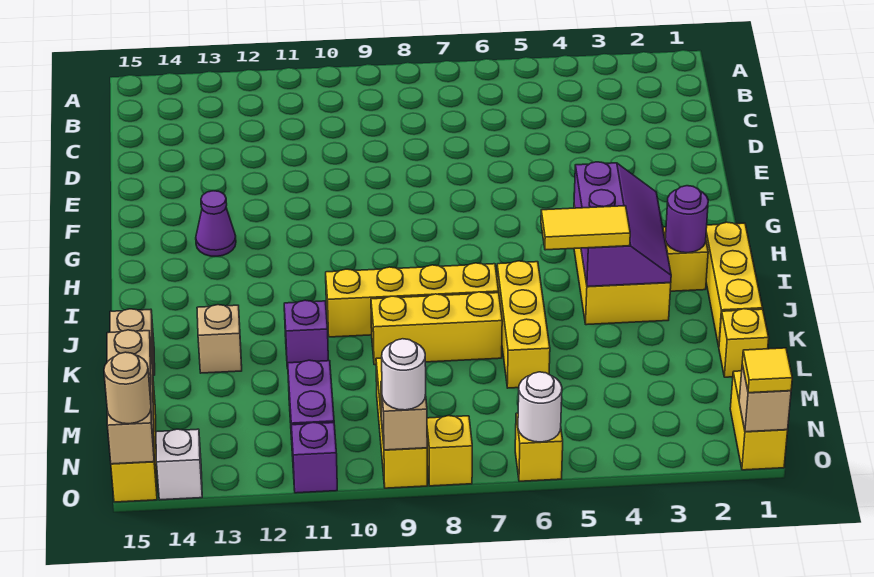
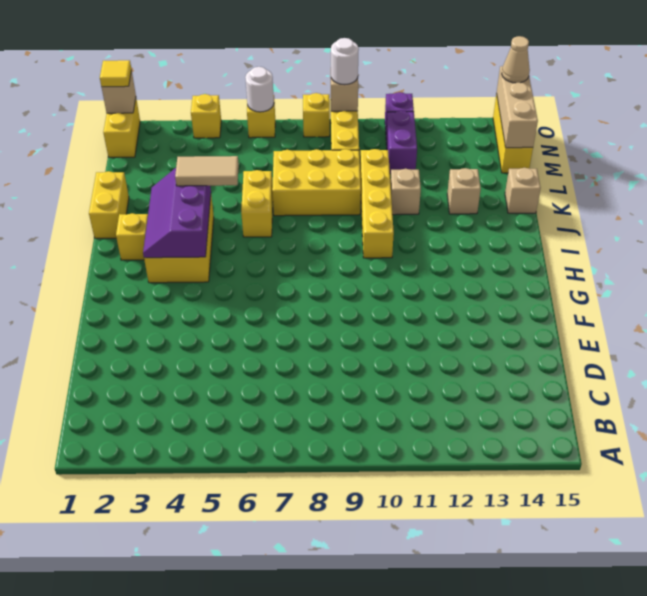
purple 1x1 cone [196,191,236,256] -> none
yellow 1x3 brick [706,222,763,346] -> yellow 1x2 brick [89,171,129,238]
purple 1x1 round brick [665,186,708,253] -> none
yellow 1x2 tile [541,206,630,250] -> tan 1x2 tile [175,156,239,186]
yellow 1x3 brick [497,261,550,388] -> yellow 1x2 brick [241,170,273,237]
yellow 1x4 brick [326,263,499,337] -> yellow 1x4 brick turned to [360,149,394,258]
yellow 1x3 brick [371,292,502,365] -> yellow 2x3 brick [272,149,361,216]
purple 1x1 brick [284,300,328,369] -> tan 1x1 brick [390,169,421,215]
yellow 1x1 brick [719,309,769,377] -> yellow 1x1 brick moved to [191,94,221,138]
white 1x1 brick [156,429,202,500] -> none
tan 1x1 round brick [104,352,151,424] -> tan 1x1 cone [502,36,530,83]

